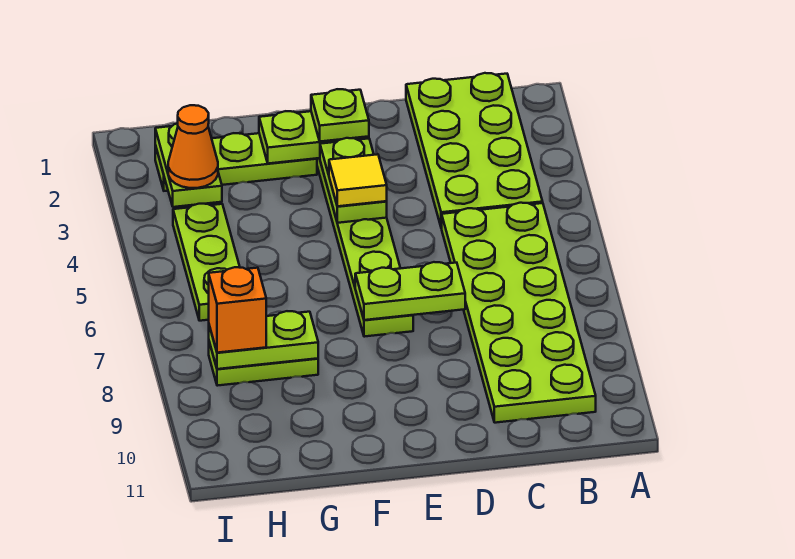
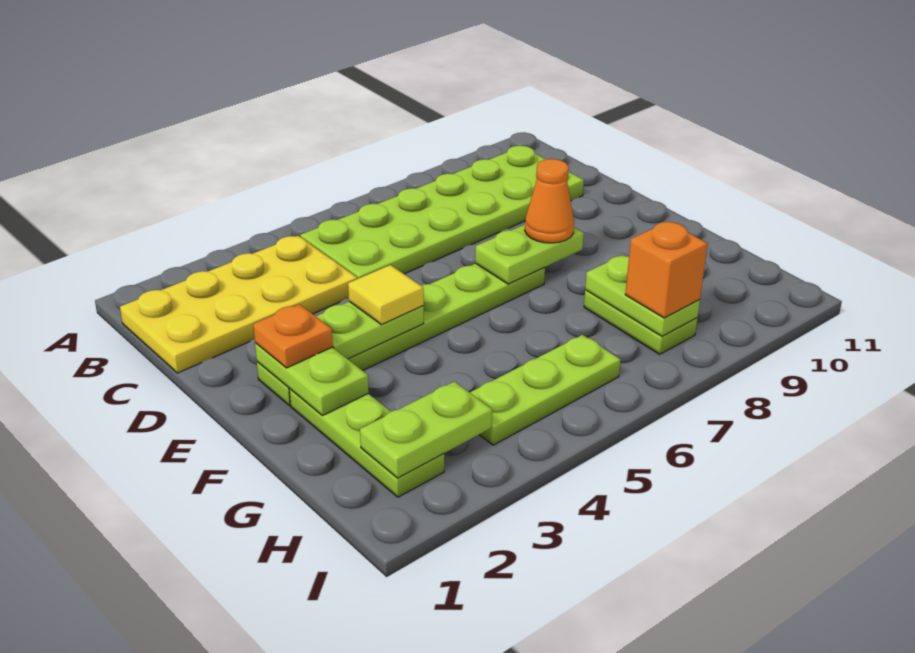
lime 2x4 plate [406,73,543,228] -> yellow 2x4 plate [120,236,357,373]
lime 1x2 plate [355,262,465,320] -> lime 1x2 plate turned to [475,224,584,284]
lime 1x1 plate [311,89,369,142] -> orange 1x1 plate [253,304,333,368]
orange 1x1 cone [168,105,218,188] -> orange 1x1 cone moved to [525,159,574,243]

